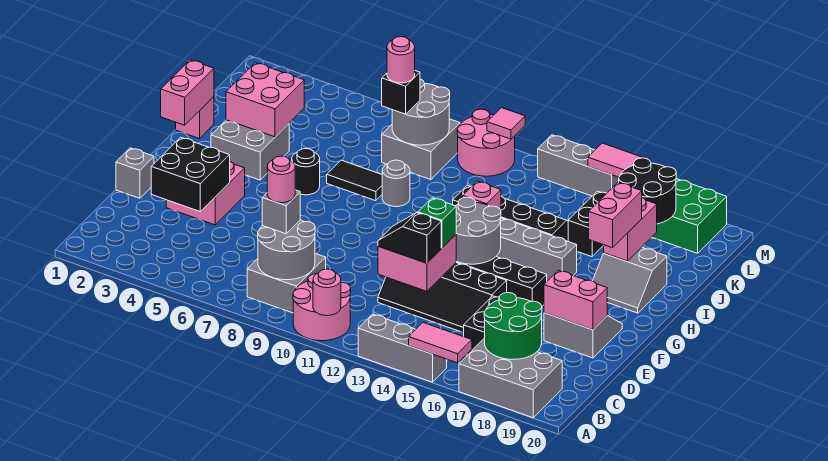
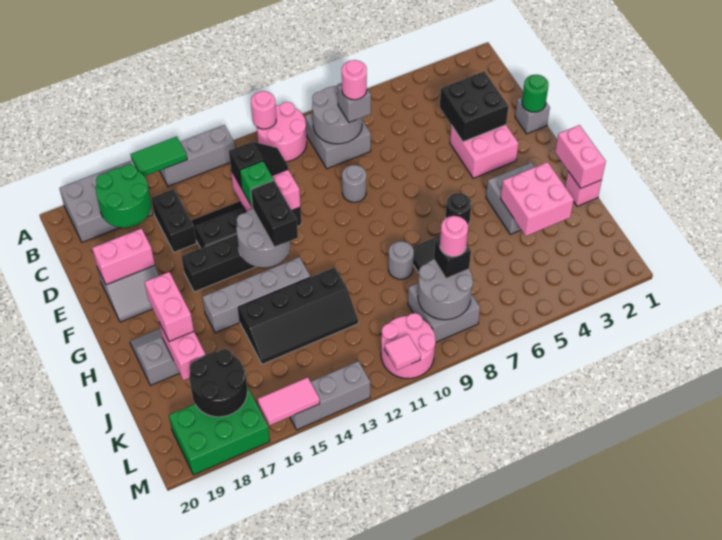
pink 1x2 tile [409,323,472,363] -> green 1x2 tile [131,136,187,176]
none -> green 1x1 round brick [522,75,549,112]
none -> grey 1x1 round brick [342,165,366,202]
pink 1x1 brick [463,181,501,210] -> none
black 1x2 brick [568,191,607,257] -> black 1x2 brick moved to [251,181,298,247]

